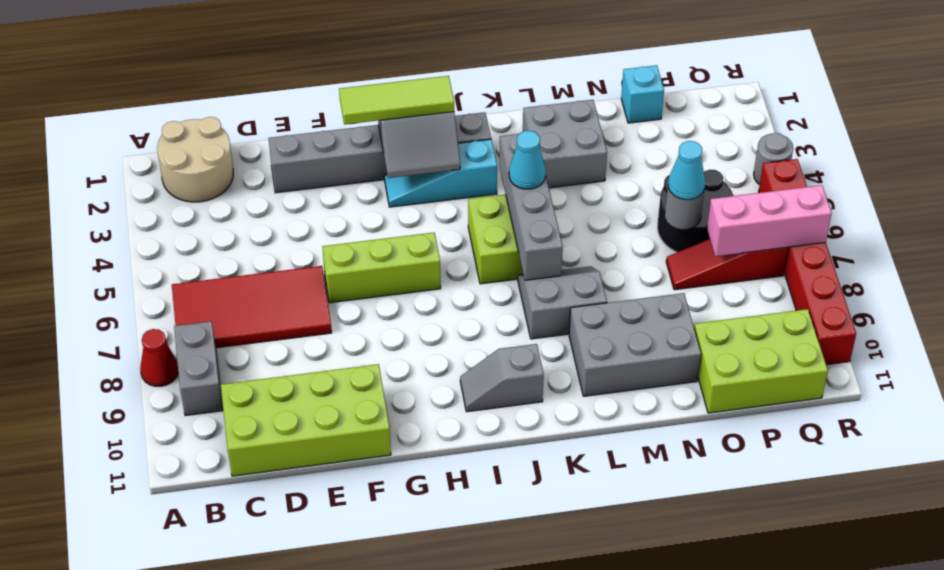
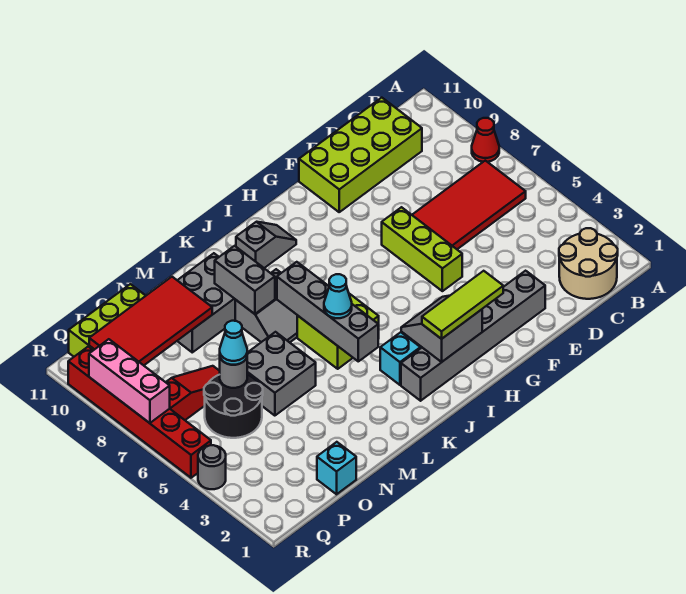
grey 1x2 brick [174,321,223,416] -> grey 1x2 brick moved to [215,246,275,314]
lime 1x3 brick [322,233,441,303] -> lime 1x3 brick turned to [382,207,462,291]
grey 2x2 brick [523,100,607,188] -> grey 2x2 brick moved to [247,332,316,416]
none -> red 2x4 tile [89,277,212,365]
pink 1x3 brick [707,185,832,256] -> pink 1x3 brick turned to [89,339,170,423]

